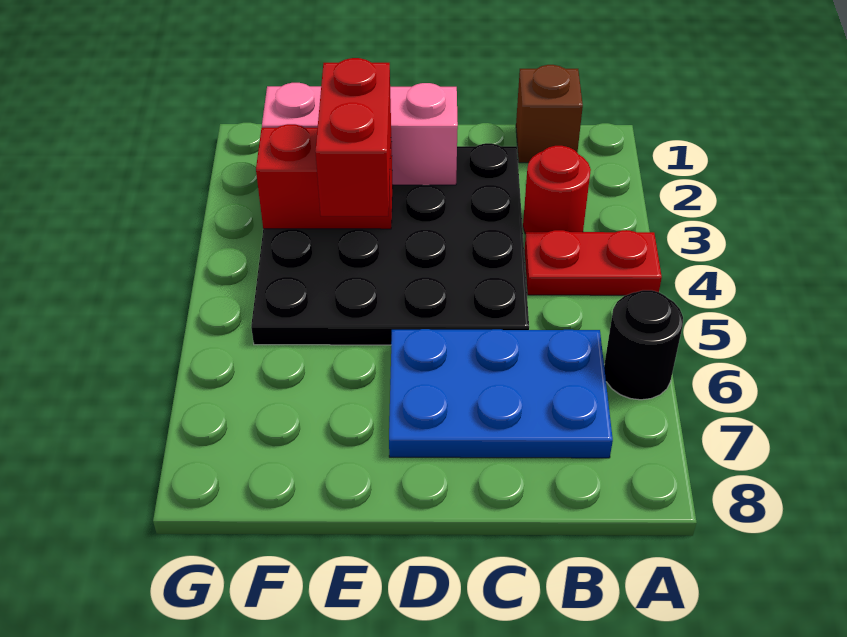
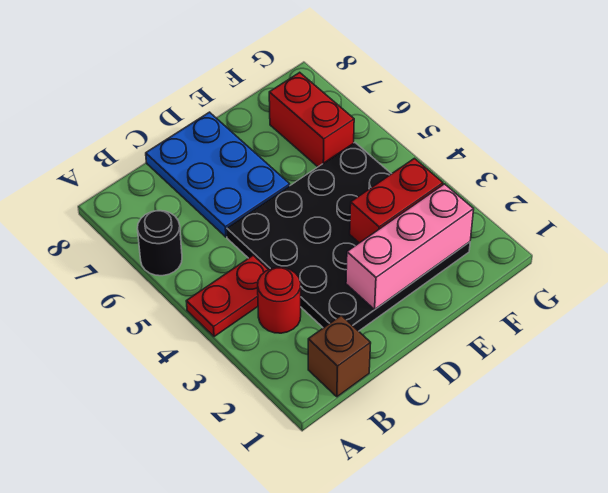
blue 2x3 plate [389,329,613,458] -> blue 2x3 plate turned to [146,112,290,237]
red 1x2 brick [315,58,391,216] -> red 1x2 brick moved to [269,72,354,167]

